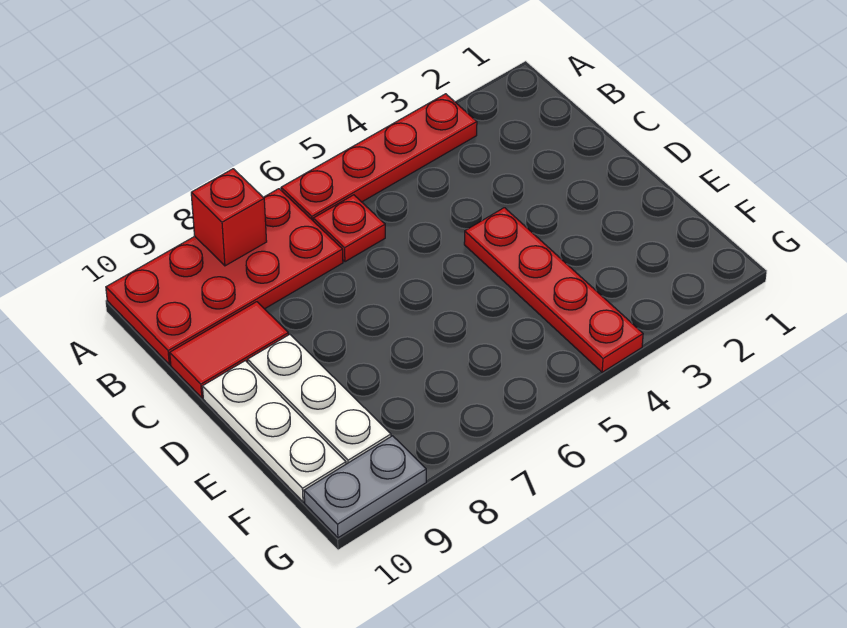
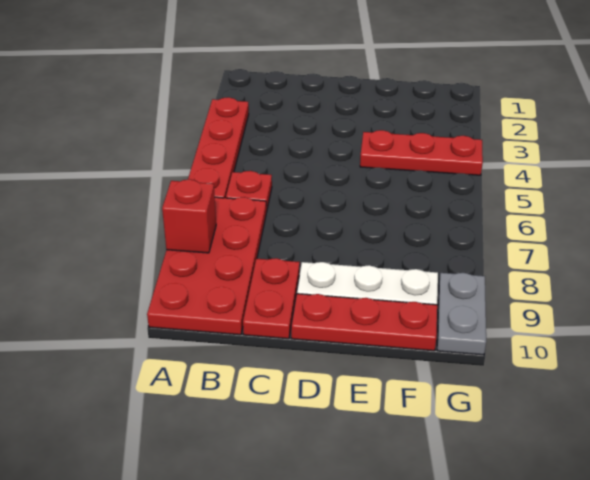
red 1x2 tile [170,302,289,398] -> red 1x2 plate [243,258,300,339]
red 1x4 plate [464,208,643,372] -> red 1x3 plate [360,130,483,175]
white 1x3 plate [202,361,346,502] -> red 1x3 plate [291,294,437,351]

